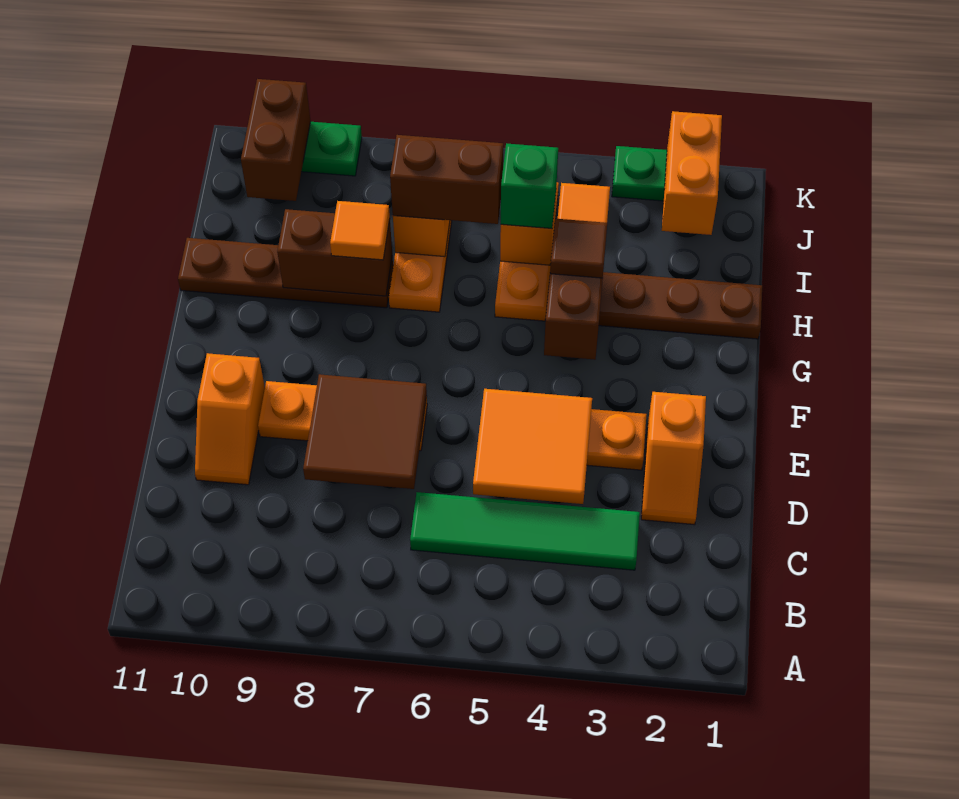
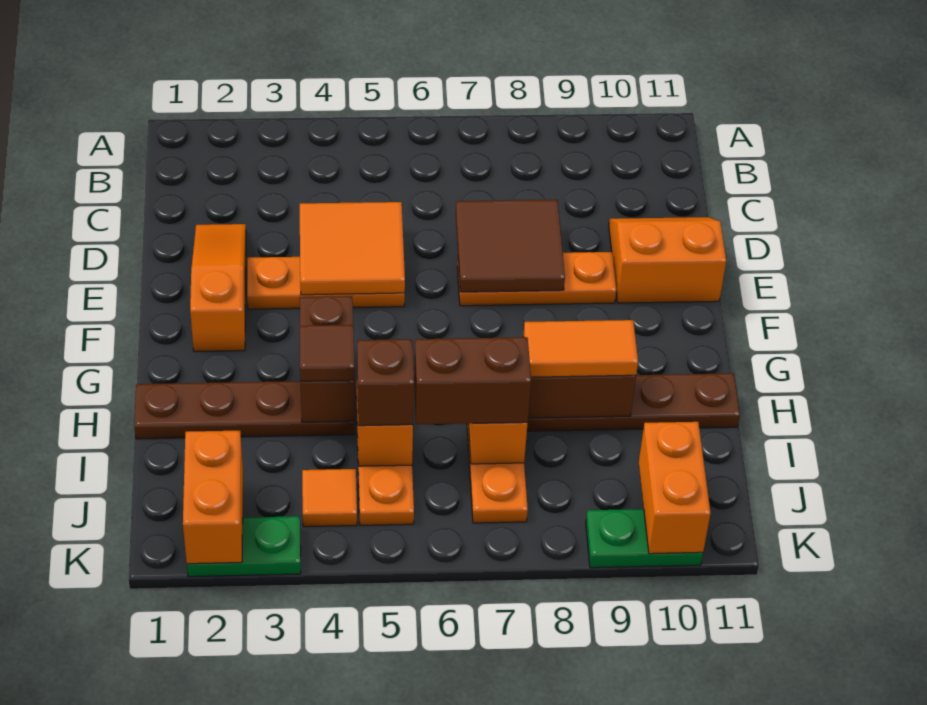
green 1x4 tile [410,492,640,570] -> none
orange 1x2 slope [641,392,706,525] -> orange 1x3 slope [190,224,246,352]
orange 1x2 slope [195,353,265,485] -> orange 2x2 slope [609,217,726,303]
orange 1x1 tile [330,201,390,260] -> orange 1x2 tile [523,320,638,377]
green 1x1 brick [501,143,558,228] -> brown 1x1 brick [357,339,414,426]
brown 1x2 brick [241,79,311,201] -> orange 1x2 brick [639,422,711,554]

